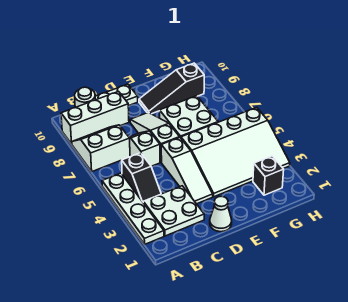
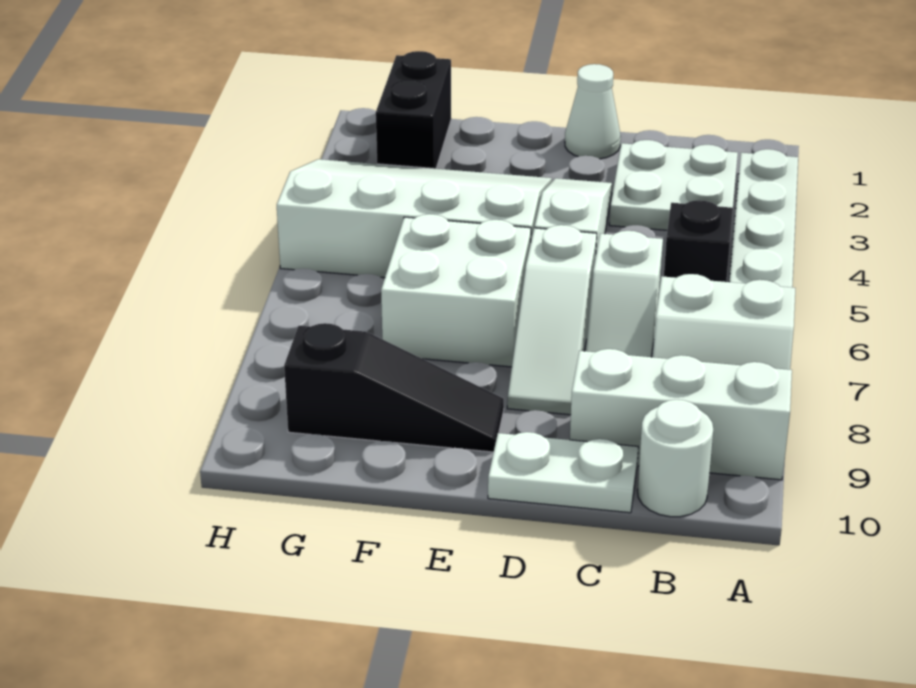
black 1x1 brick [253,156,284,195] -> black 1x2 brick [376,51,451,169]

